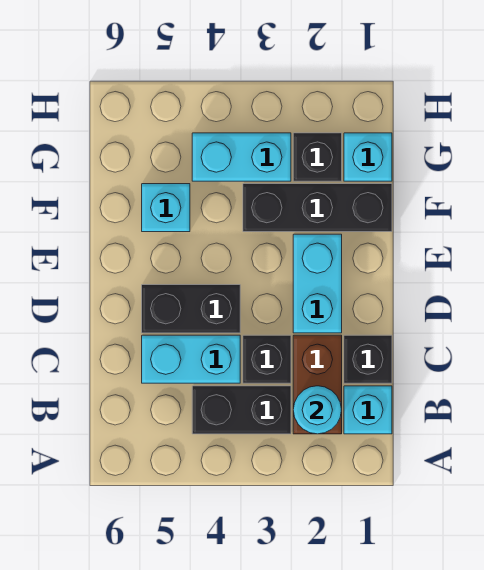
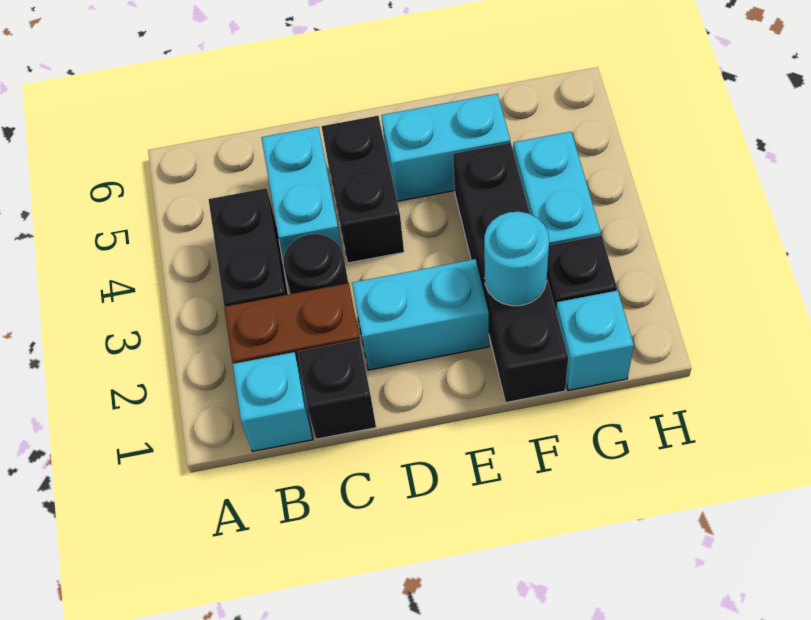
cyan 1x1 round brick [293,386,341,434] -> cyan 1x1 round brick moved to [484,212,549,306]
black 1x1 brick [243,335,291,383] -> black 1x1 round brick [283,234,348,294]
black 1x3 brick [243,184,392,232] -> black 1x4 brick [453,143,568,402]
cyan 1x1 brick [142,184,190,232] -> cyan 1x2 brick [381,94,510,201]

